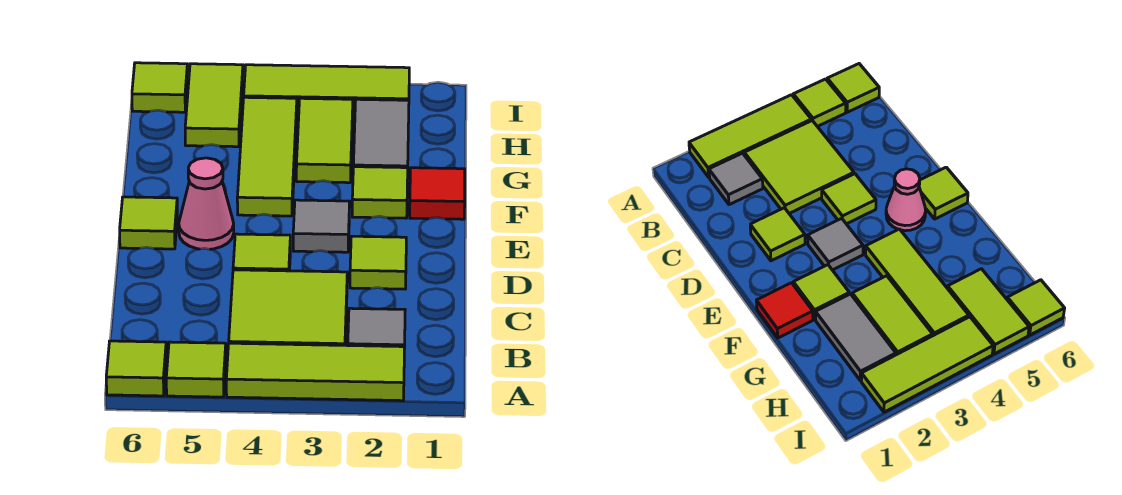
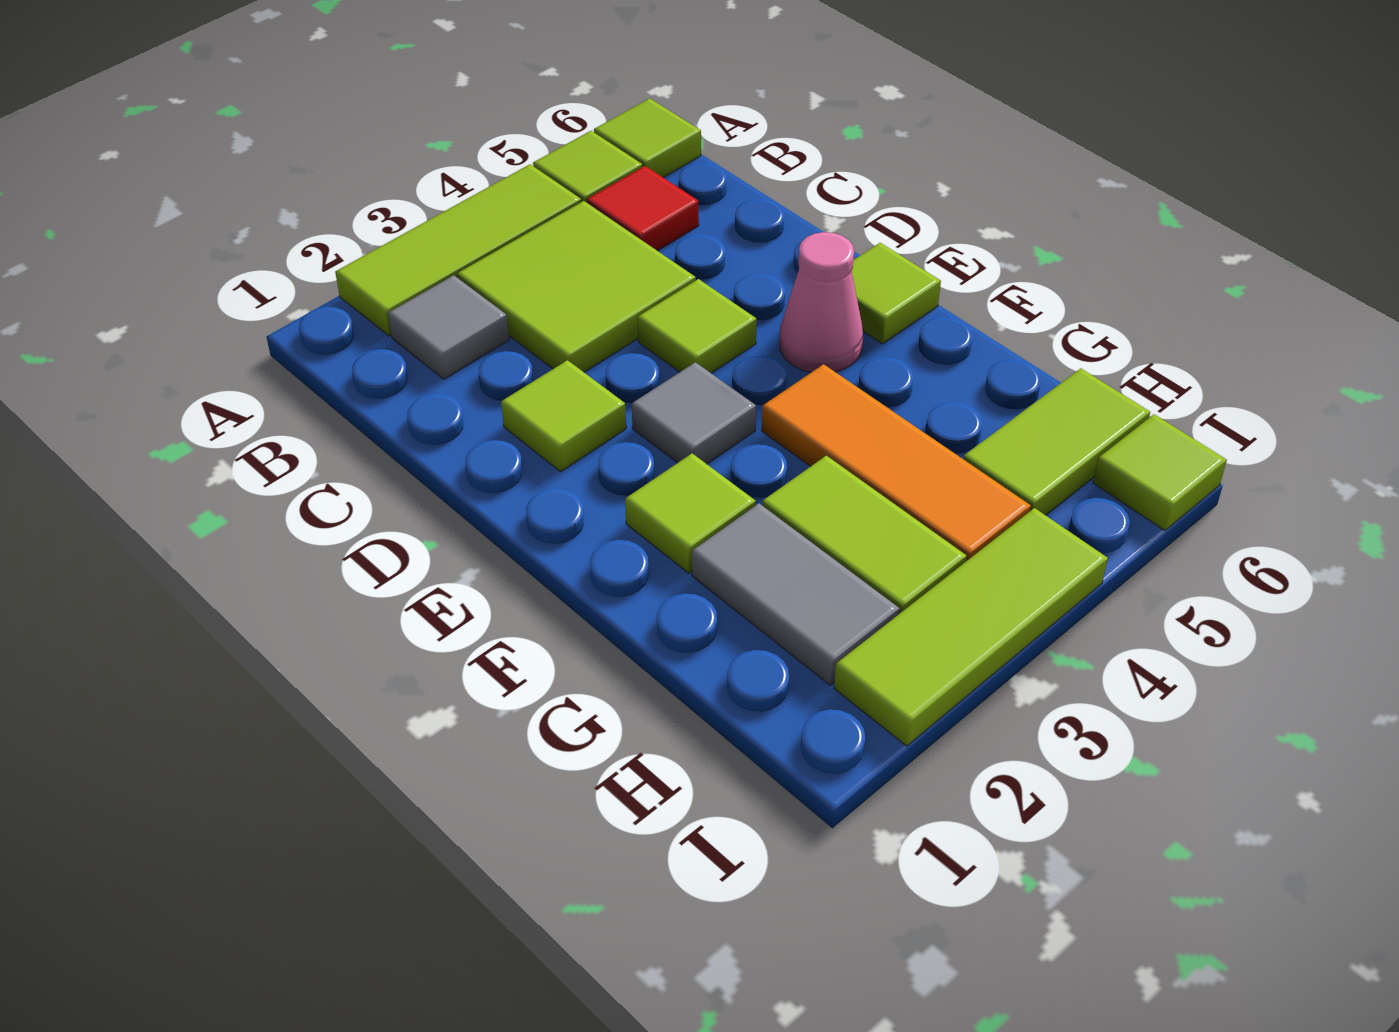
red 1x1 tile [410,168,465,219] -> red 1x1 tile moved to [587,166,699,251]
lime 1x3 tile [237,97,297,216] -> orange 1x3 tile [762,364,1031,561]
lime 1x2 tile [185,64,243,147] -> lime 1x2 tile turned to [963,368,1150,515]

